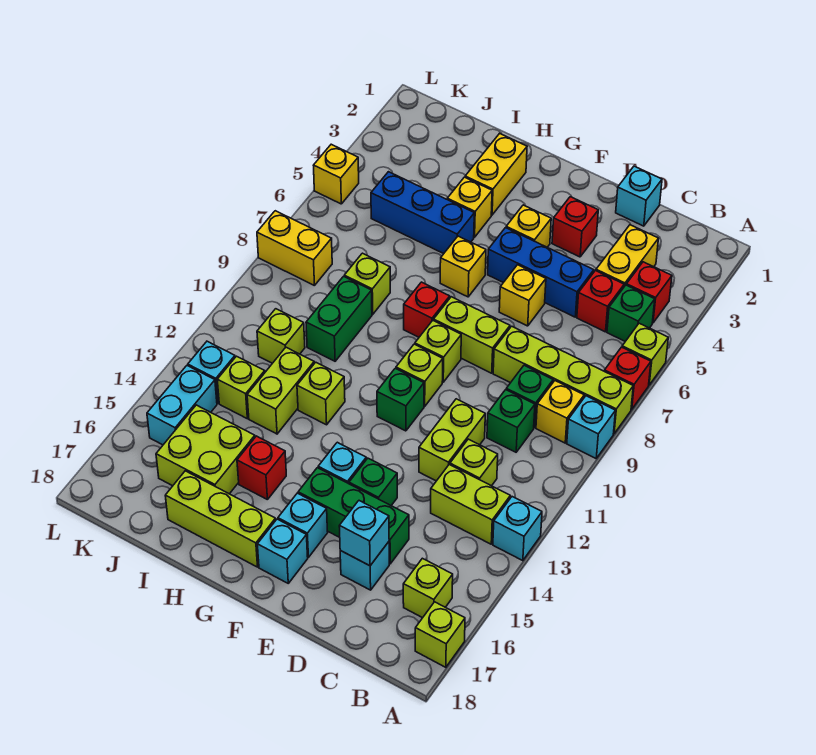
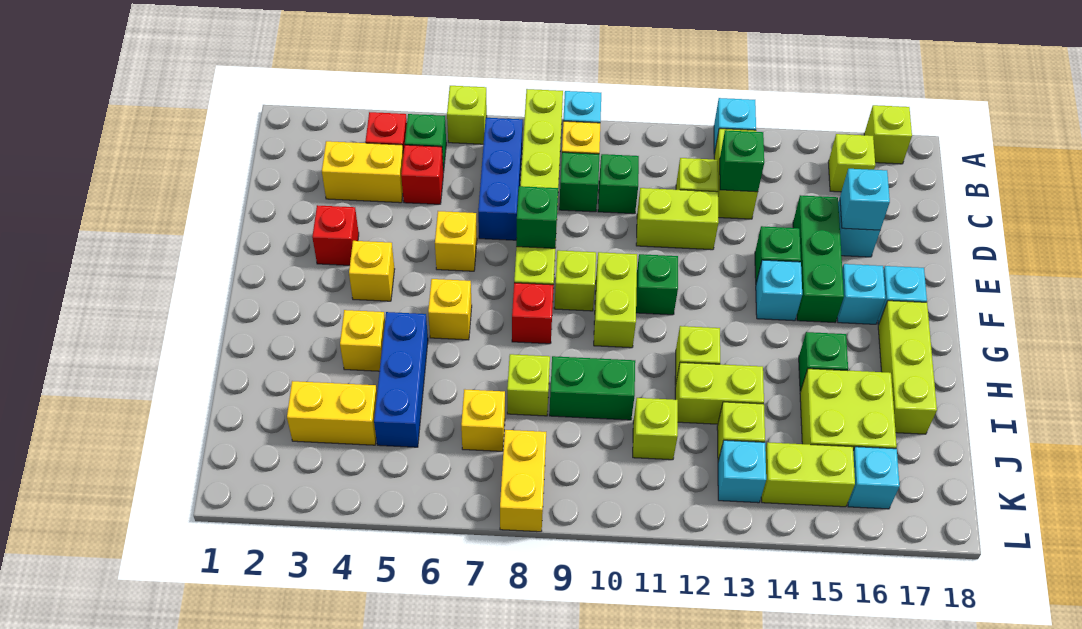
red 1x1 brick [604,347,651,409] -> none
none -> green 1x1 brick [720,130,764,192]
cyan 1x1 brick [616,166,662,226] -> cyan 1x1 brick moved to [848,447,900,509]
blue 1x3 brick [488,228,594,317] -> blue 1x3 brick moved to [478,118,523,240]
none -> green 1x1 brick [516,186,558,248]
lime 1x1 brick [396,344,443,406] -> lime 1x2 brick [594,252,637,348]
yellow 1x2 brick [465,133,527,215] -> yellow 1x2 brick moved to [287,381,377,445]
red 1x1 brick [237,436,286,500] -> green 1x1 brick [799,332,848,391]
cyan 1x2 brick [147,366,217,445] -> lime 1x2 brick [761,442,855,507]
yellow 1x1 brick [313,144,359,204] -> yellow 1x1 brick moved to [461,389,505,451]

